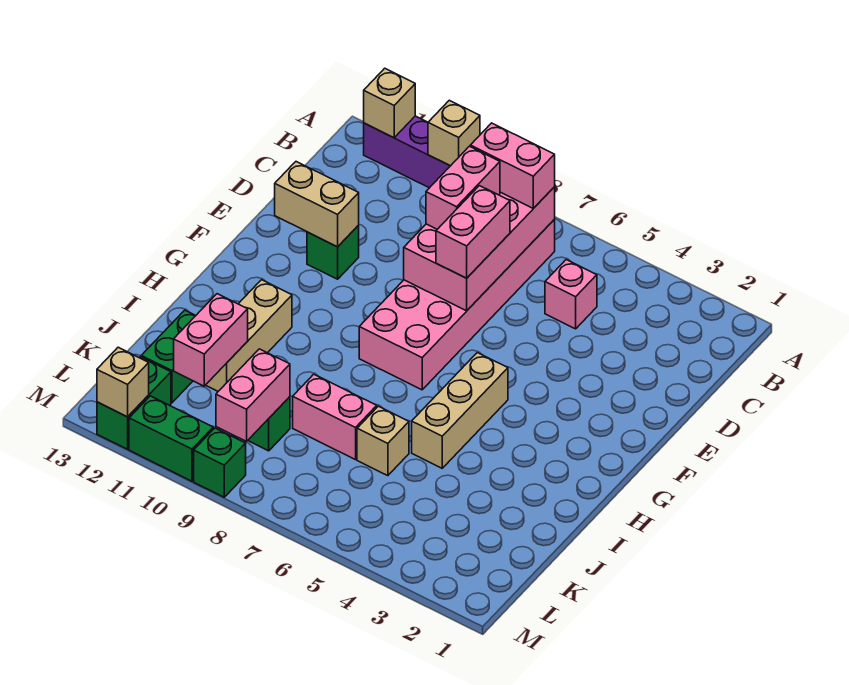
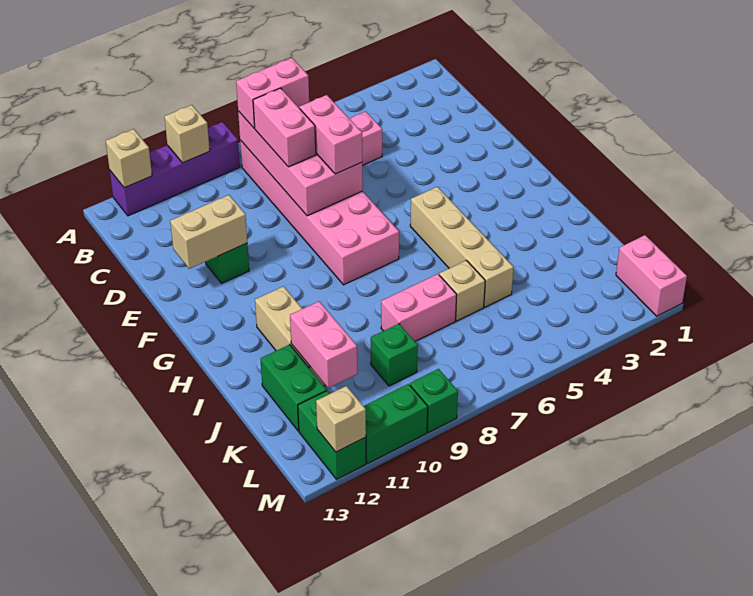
tan 1x3 brick [412,353,508,468] -> tan 1x4 brick [410,187,514,307]
pink 1x2 brick [216,349,290,441] -> pink 1x2 brick moved to [616,235,687,316]

